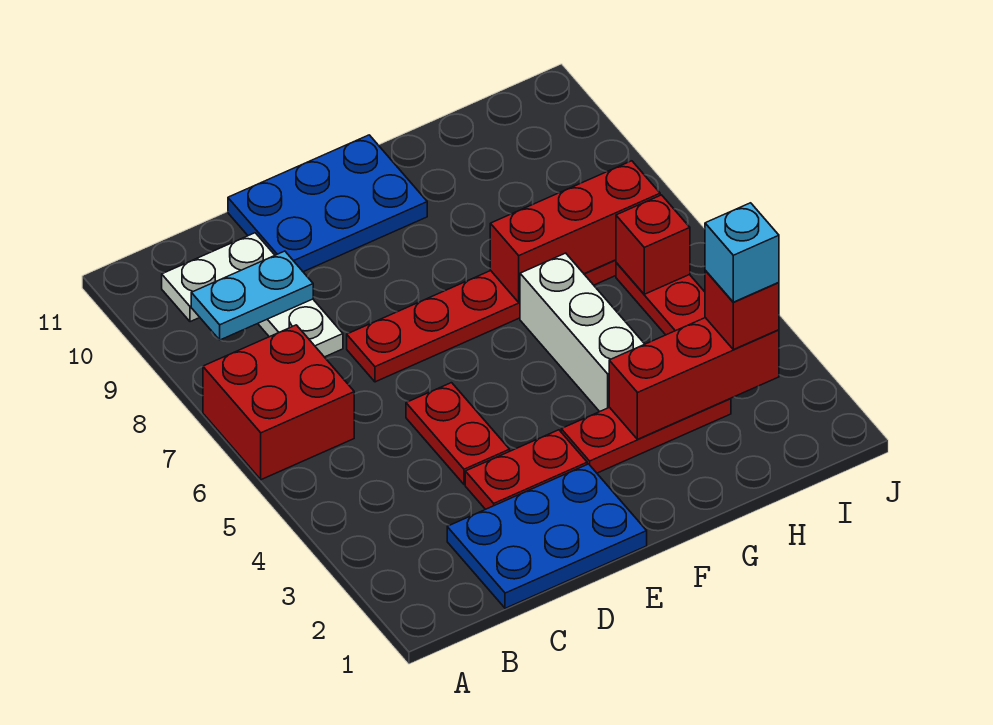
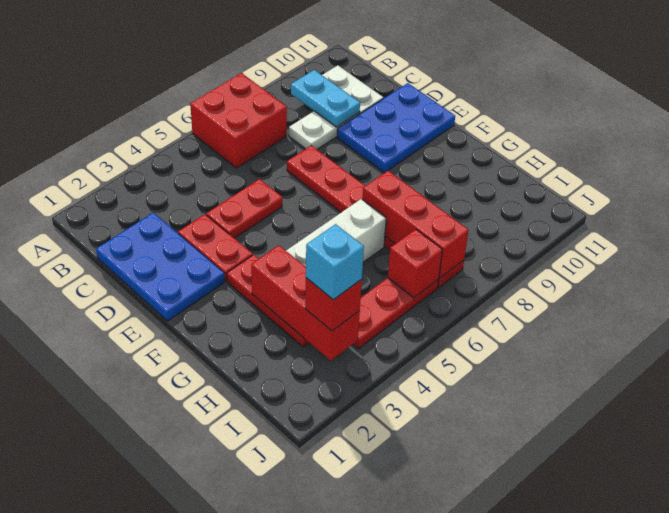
blue 2x3 plate [228,135,427,272] -> blue 2x3 plate turned to [337,83,455,173]

